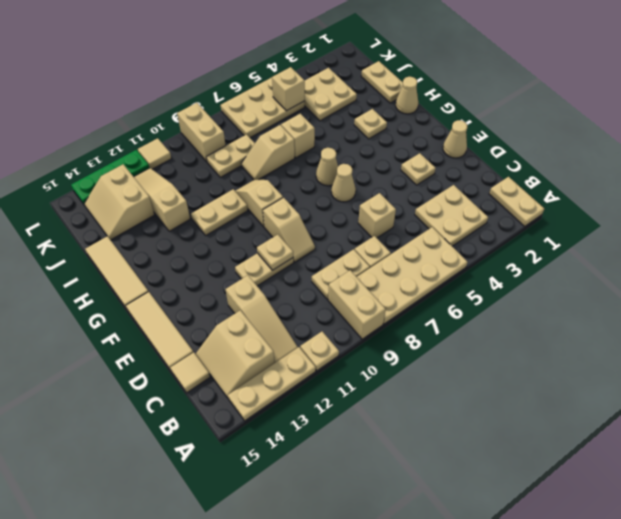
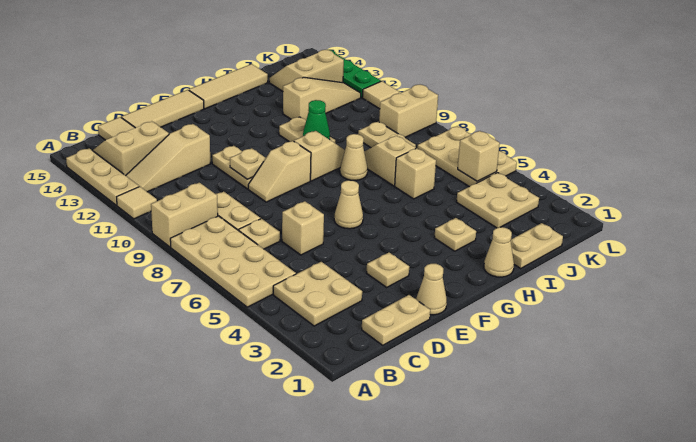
tan 1x2 plate [489,177,544,226] -> tan 1x2 plate moved to [362,295,430,345]
tan 1x1 plate [300,332,339,371] -> tan 1x1 tile [117,187,157,219]
tan 1x1 cone [316,148,338,186] -> tan 1x1 cone moved to [340,134,368,180]
none -> green 1x1 cone [303,100,330,140]

